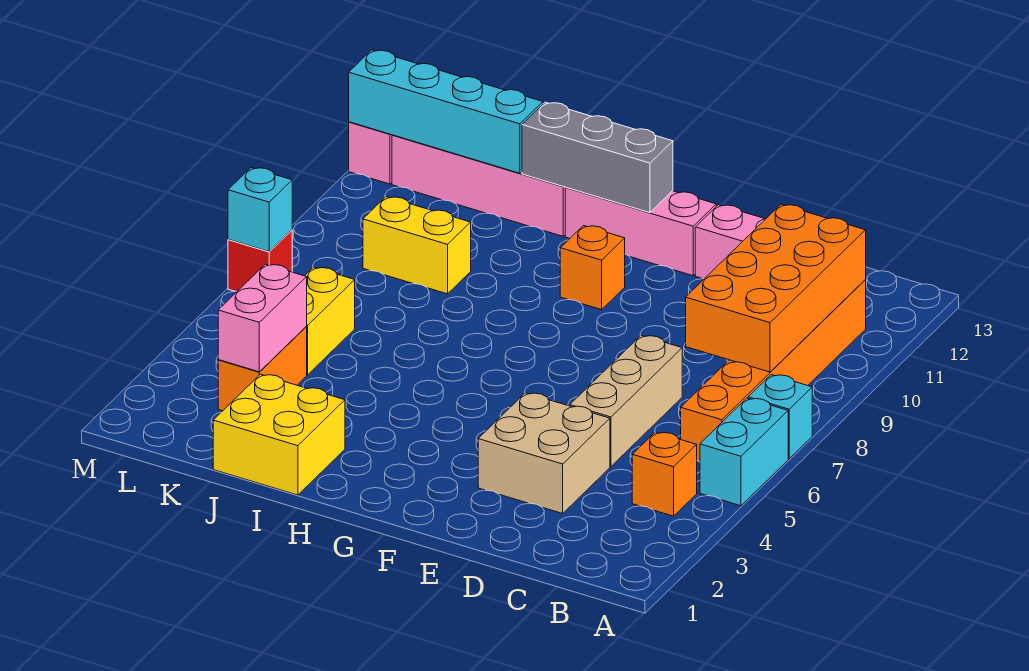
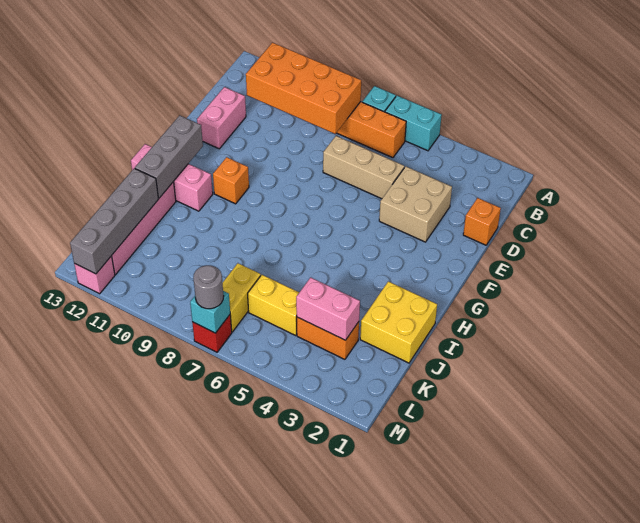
orange 1x1 brick [632,432,697,516] -> orange 1x1 brick moved to [463,198,501,245]
pink 1x3 brick [565,188,716,276] -> pink 1x3 brick turned to [131,144,213,211]
yellow 1x2 brick [363,197,471,294] -> yellow 1x2 brick moved to [223,263,261,332]
cyan 1x4 brick [349,50,543,173] -> grey 1x4 brick [70,168,158,274]
none -> grey 1x1 round brick [193,265,224,309]

